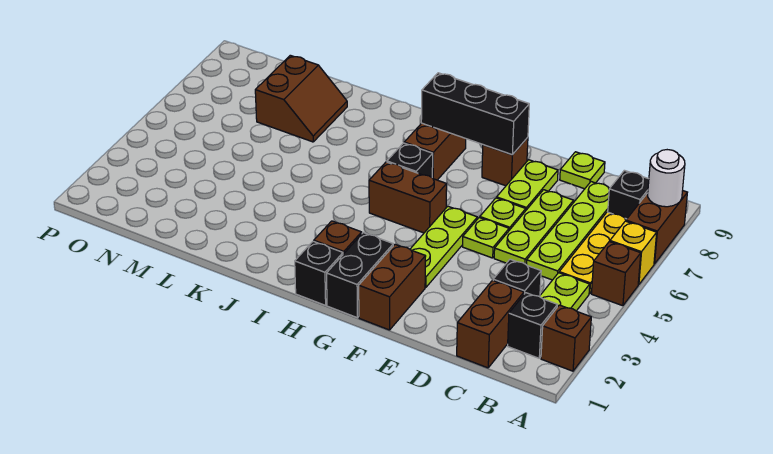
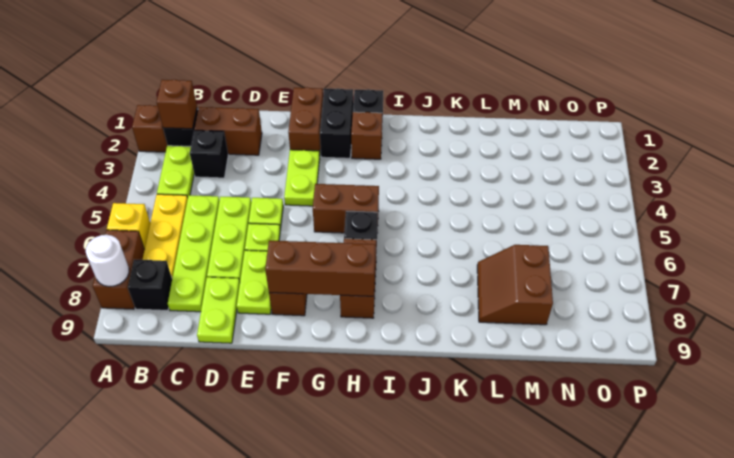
brown 1x1 brick [591,242,641,306] -> brown 1x1 brick moved to [157,80,197,129]
brown 1x2 brick [457,280,524,368] -> brown 1x2 brick turned to [194,107,262,155]
lime 1x1 plate [560,152,605,189] -> lime 1x2 plate [197,277,240,343]
lime 1x3 plate [410,206,477,287] -> lime 1x2 plate [284,150,320,206]
black 1x3 brick [421,73,529,155] -> brown 1x3 brick [265,240,375,296]

